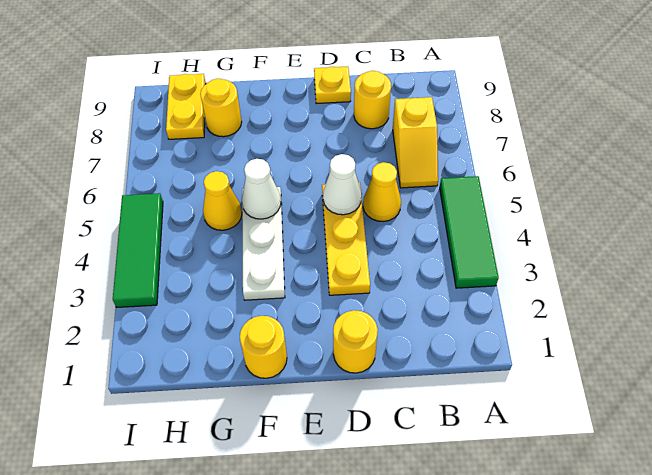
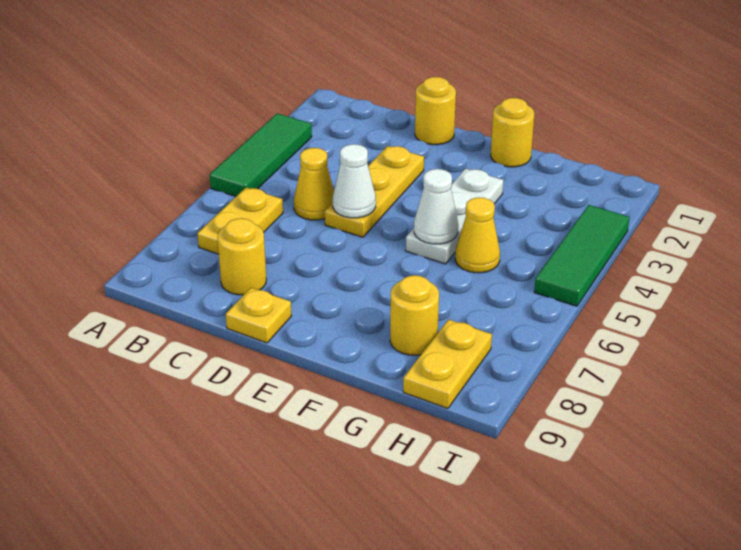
yellow 1x2 slope [393,97,438,188] -> yellow 1x2 plate [197,188,283,254]

